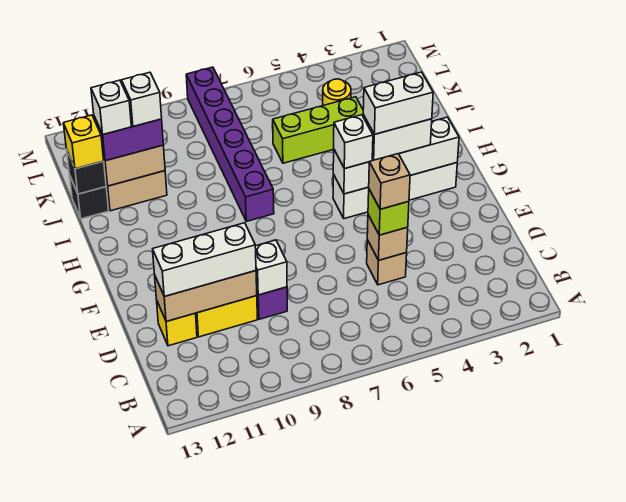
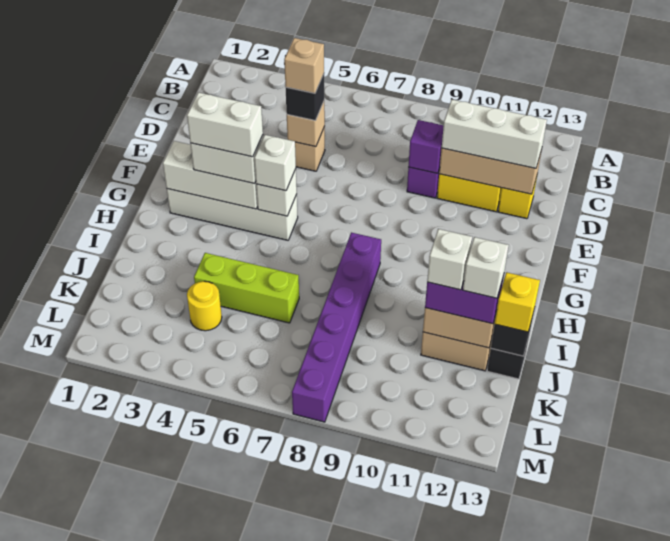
lime 1x1 brick [368,190,409,235] -> black 1x1 brick [285,74,324,121]
white 1x1 brick [255,240,287,295] -> purple 1x1 brick [408,120,444,173]

